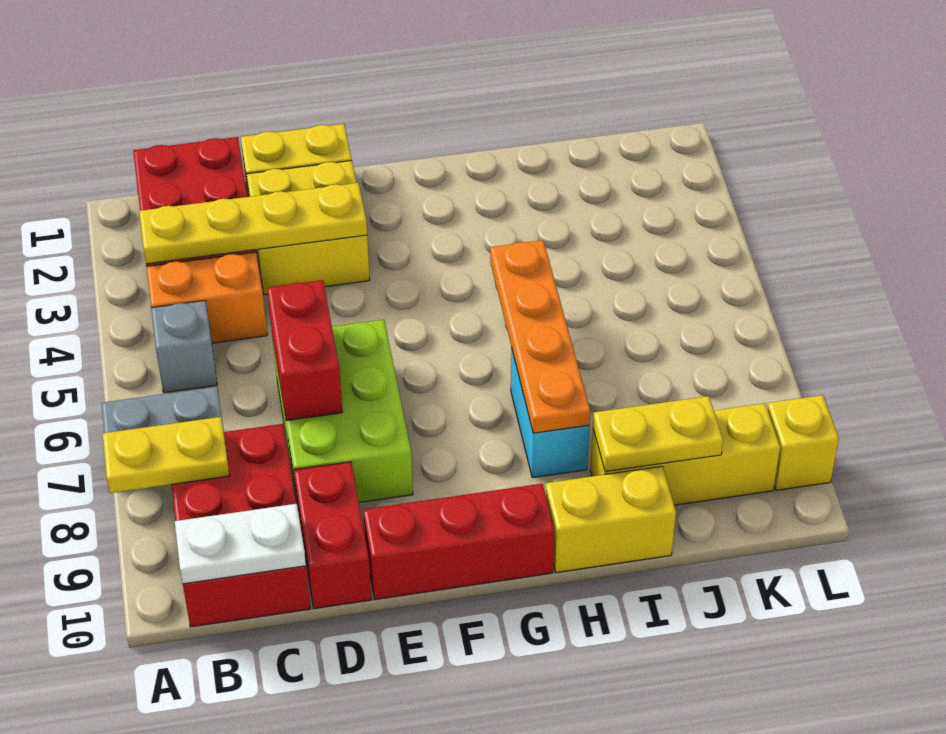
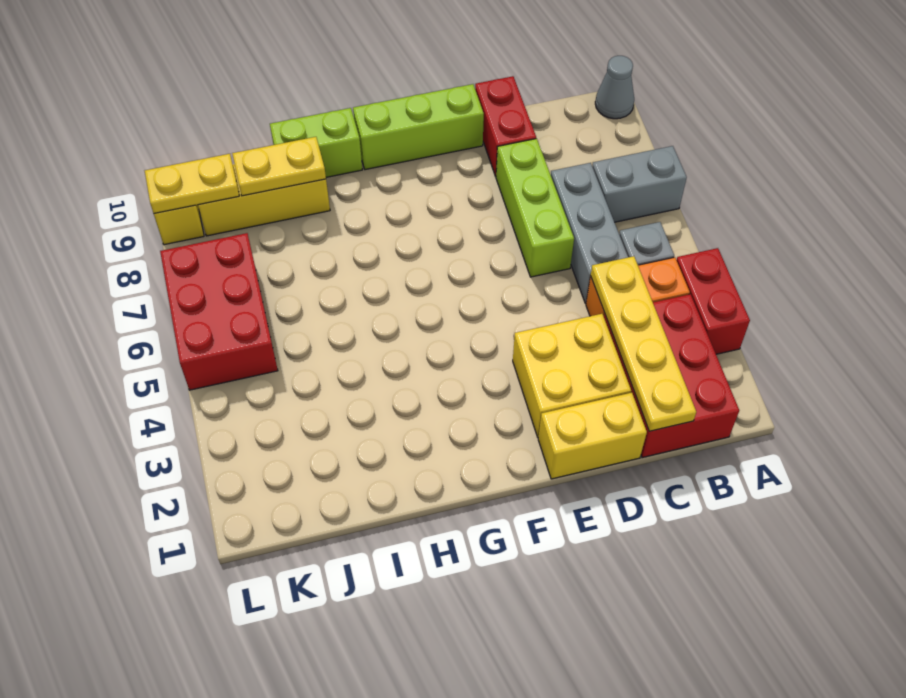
yellow 1x2 plate [103,417,229,493] -> yellow 1x2 plate moved to [145,154,239,214]
none -> grey 1x1 cone [595,56,634,119]
yellow 1x4 plate [139,183,367,264] -> yellow 1x4 plate turned to [591,256,696,431]
red 2x3 brick [171,424,310,627] -> red 2x3 brick moved to [160,233,278,390]
white 1x2 plate [175,504,306,584] -> none
none -> grey 1x3 brick [551,163,628,303]
lime 2x3 brick [273,320,413,503] -> lime 1x3 brick [496,139,574,277]
red 1x2 brick [267,280,343,421] -> red 1x2 brick moved to [677,248,750,354]
red 1x3 brick [363,484,554,599] -> lime 1x3 brick [353,84,484,170]
orange 1x4 plate [490,240,590,433] -> none
cyan 1x2 brick [511,347,589,478] -> none
yellow 1x2 brick [545,466,676,573] -> lime 1x2 brick [270,108,362,177]

